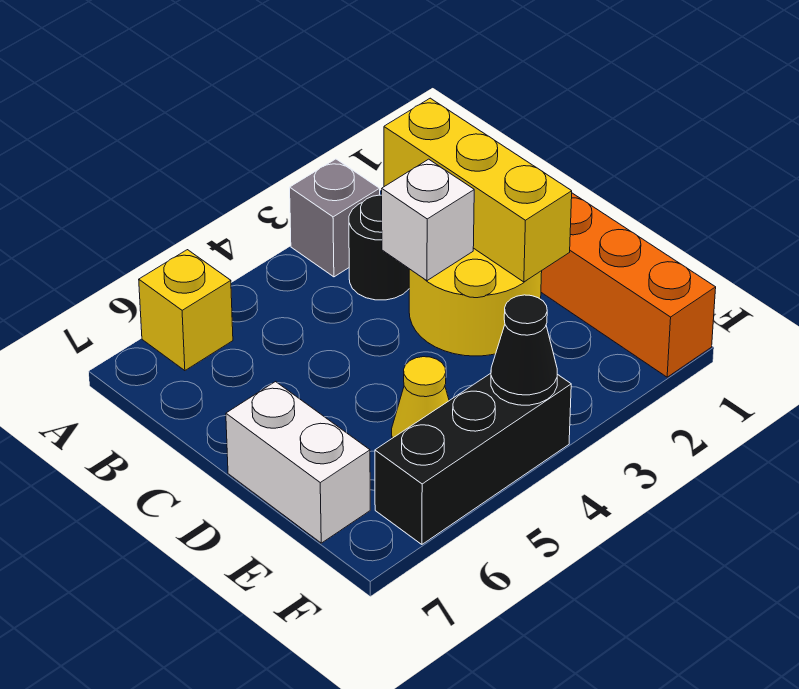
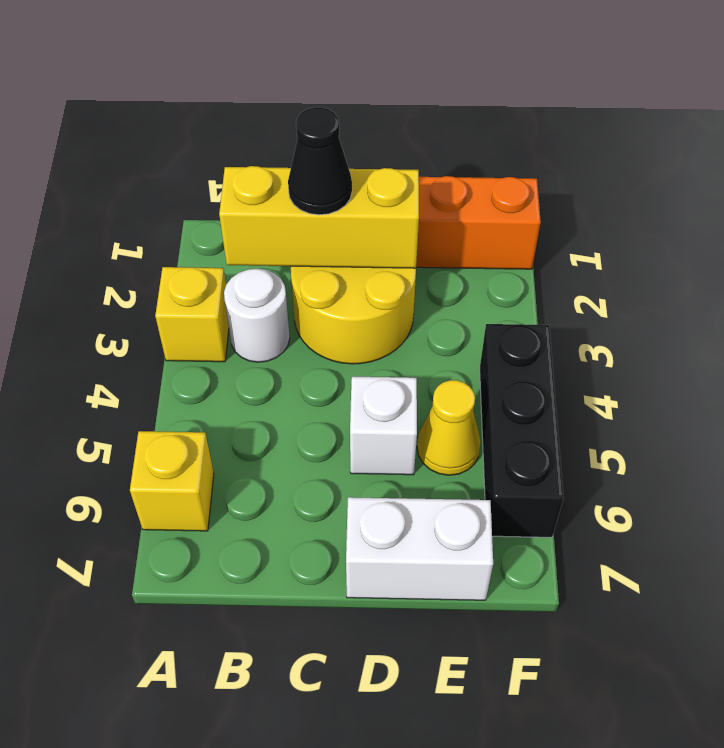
grey 1x1 brick [290,159,380,277] -> yellow 1x1 brick [155,267,229,362]
black 1x1 round brick [349,195,409,300] -> white 1x1 round brick [224,269,290,362]
white 1x1 brick [382,159,474,281] -> white 1x1 brick moved to [350,377,417,475]
black 1x1 cone [491,295,557,405] -> black 1x1 cone moved to [288,107,352,215]

